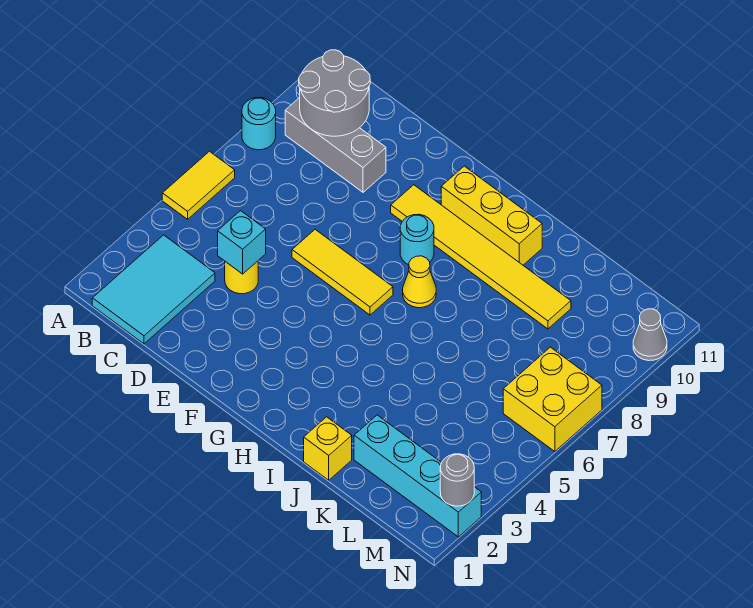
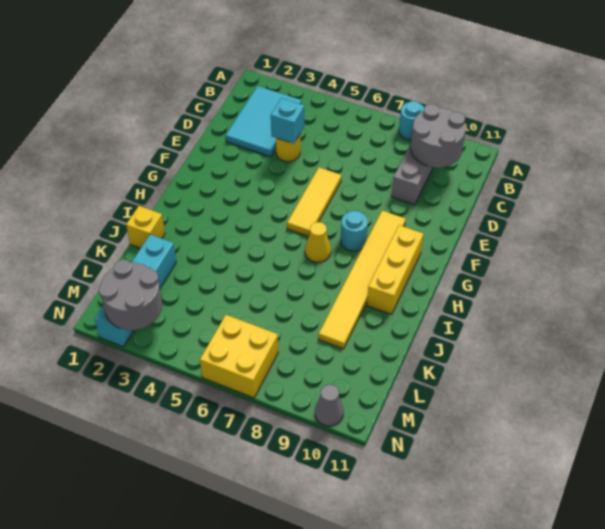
yellow 1x2 tile [162,151,235,219] -> none
cyan 2x3 tile [92,235,215,344] -> cyan 2x3 tile turned to [226,86,301,157]
grey 1x1 round brick [440,454,474,506] -> grey 2x2 round brick [99,259,162,330]

